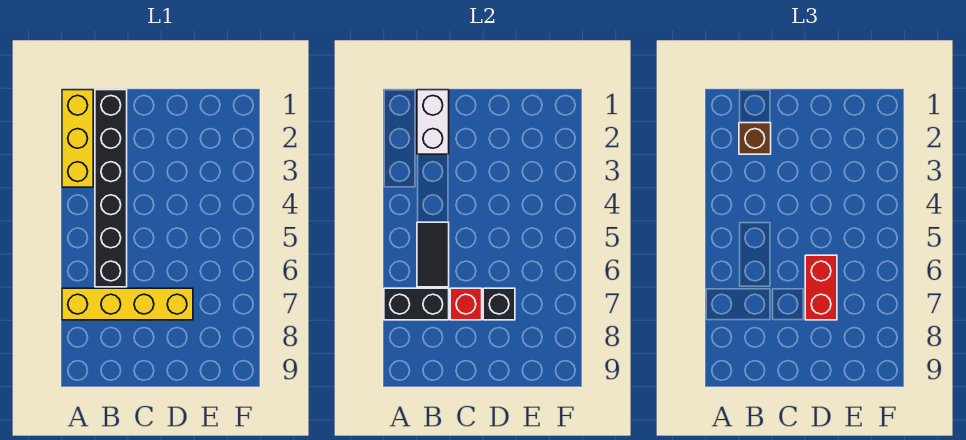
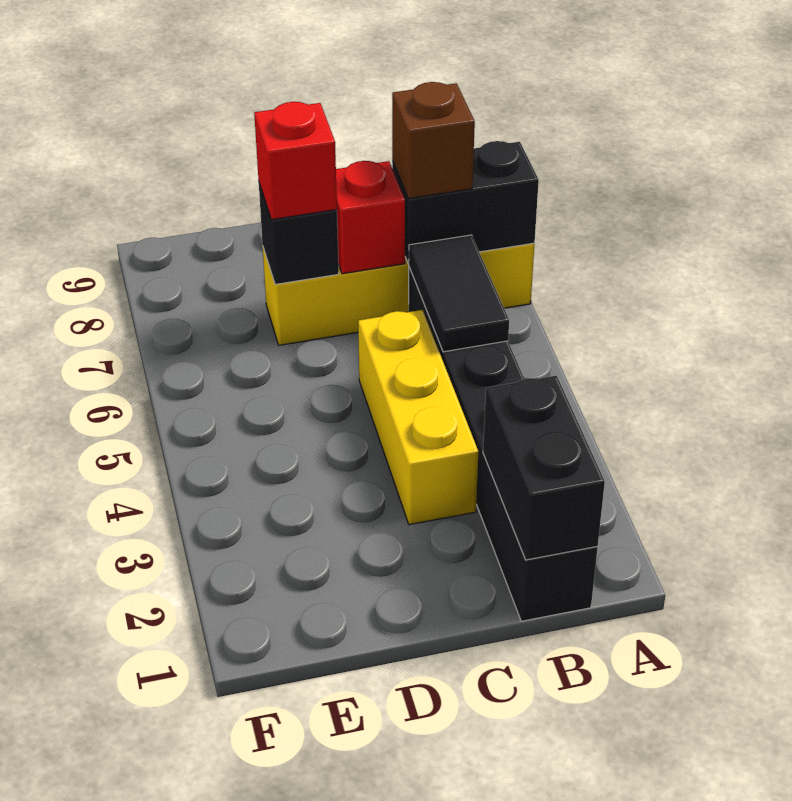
yellow 1x3 brick [62,90,93,187] -> yellow 1x3 brick moved to [358,310,478,525]
white 1x2 brick [417,90,449,154] -> black 1x2 brick [483,376,605,560]
brown 1x1 brick [739,123,771,154] -> brown 1x1 brick moved to [392,82,475,199]
red 1x2 brick [805,255,837,320] -> red 1x1 brick [254,102,337,220]

